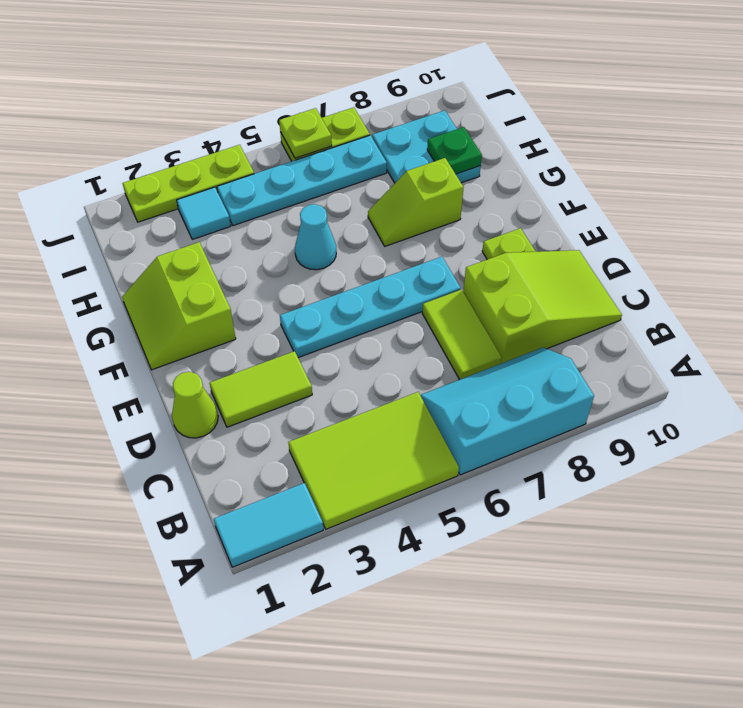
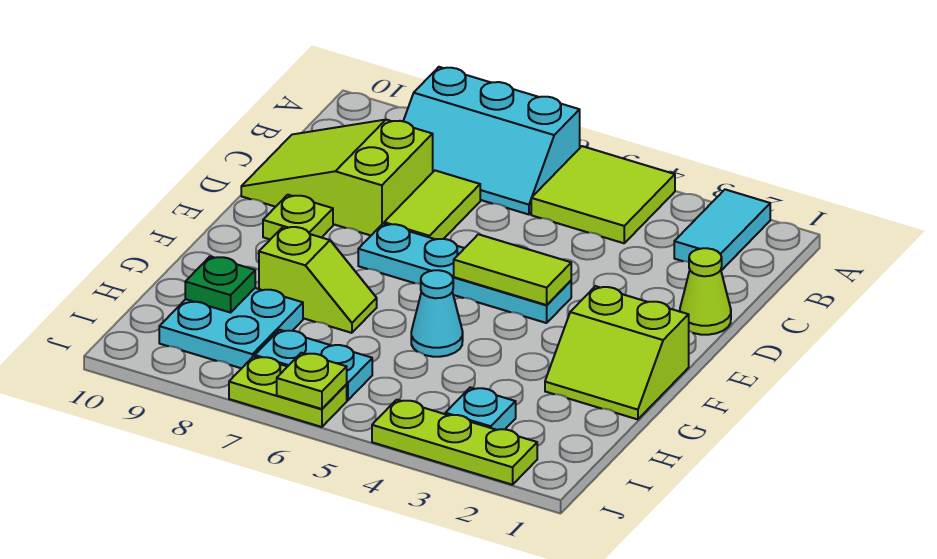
cyan 1x2 tile [214,483,323,567] -> cyan 1x2 tile turned to [674,189,770,271]
lime 2x3 tile [288,392,459,529] -> lime 2x2 tile [531,146,675,243]
lime 1x2 tile [210,351,312,427] -> lime 1x2 tile moved to [454,234,571,305]
lime 2x2 slope [122,242,236,370] -> lime 2x2 slope turned to [545,286,689,419]
cyan 1x1 tile [177,187,231,239] -> cyan 1x1 plate [445,387,516,430]
cyan 1x4 plate [217,135,387,226] -> cyan 1x2 plate [255,330,372,400]

